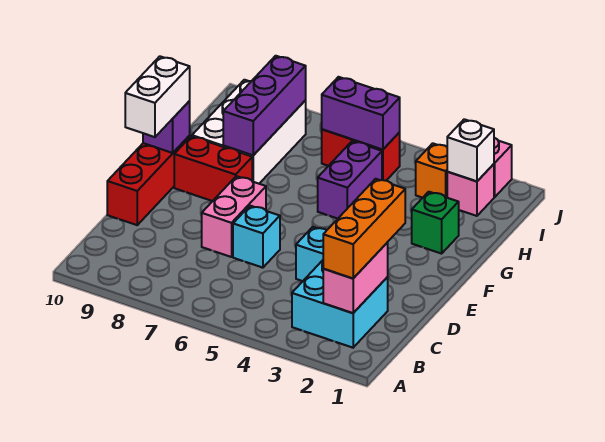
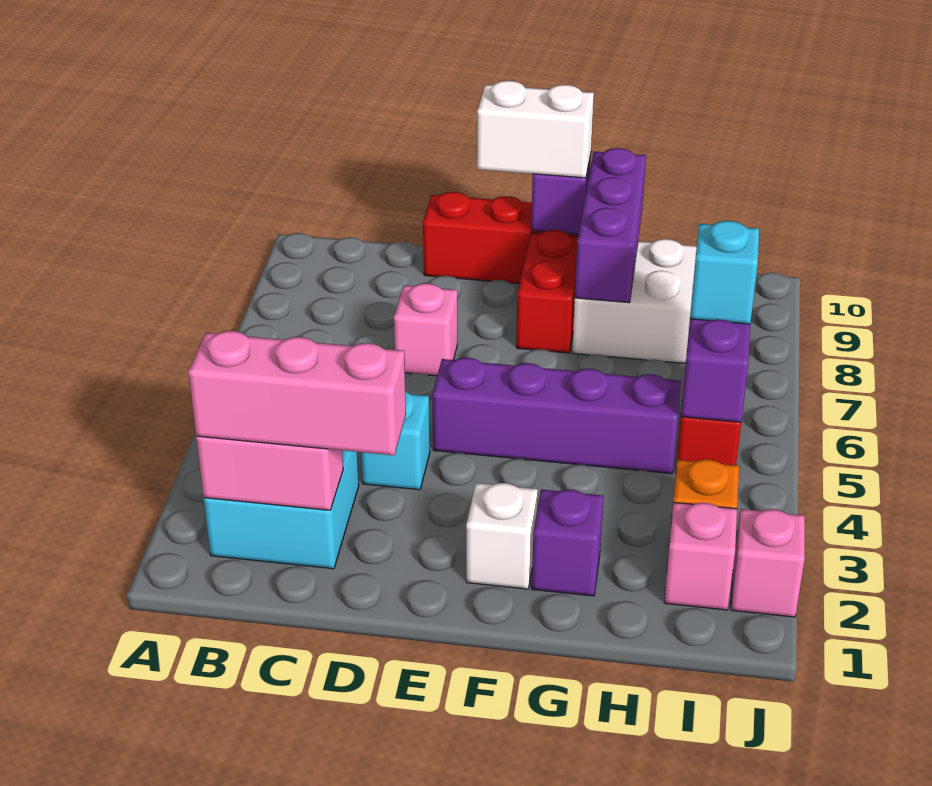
orange 1x3 brick [323,179,405,278] -> pink 1x3 brick [188,331,406,455]
cyan 1x1 brick [233,206,280,268] -> cyan 1x1 brick moved to [690,221,759,324]
pink 1x2 brick [202,176,266,257] -> pink 1x1 brick [394,283,457,376]
green 1x1 brick [412,192,459,254] -> purple 1x1 brick [532,489,604,596]
purple 1x2 brick [318,141,382,219] -> purple 1x4 brick [433,358,681,474]
purple 1x3 brick [223,56,306,155] -> purple 1x3 brick turned to [575,148,646,303]
white 1x1 brick [447,119,494,181] -> white 1x1 brick moved to [466,483,538,589]

